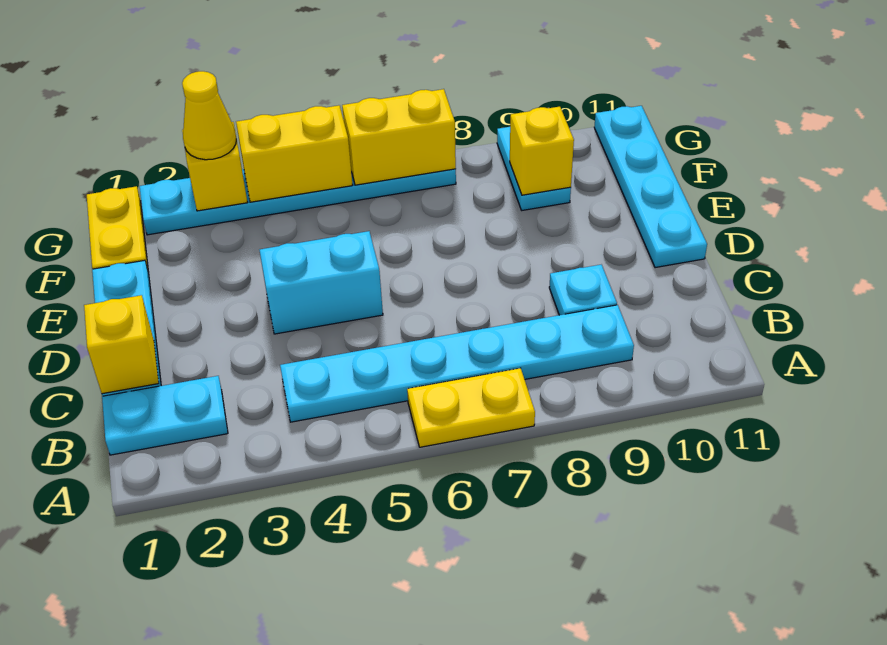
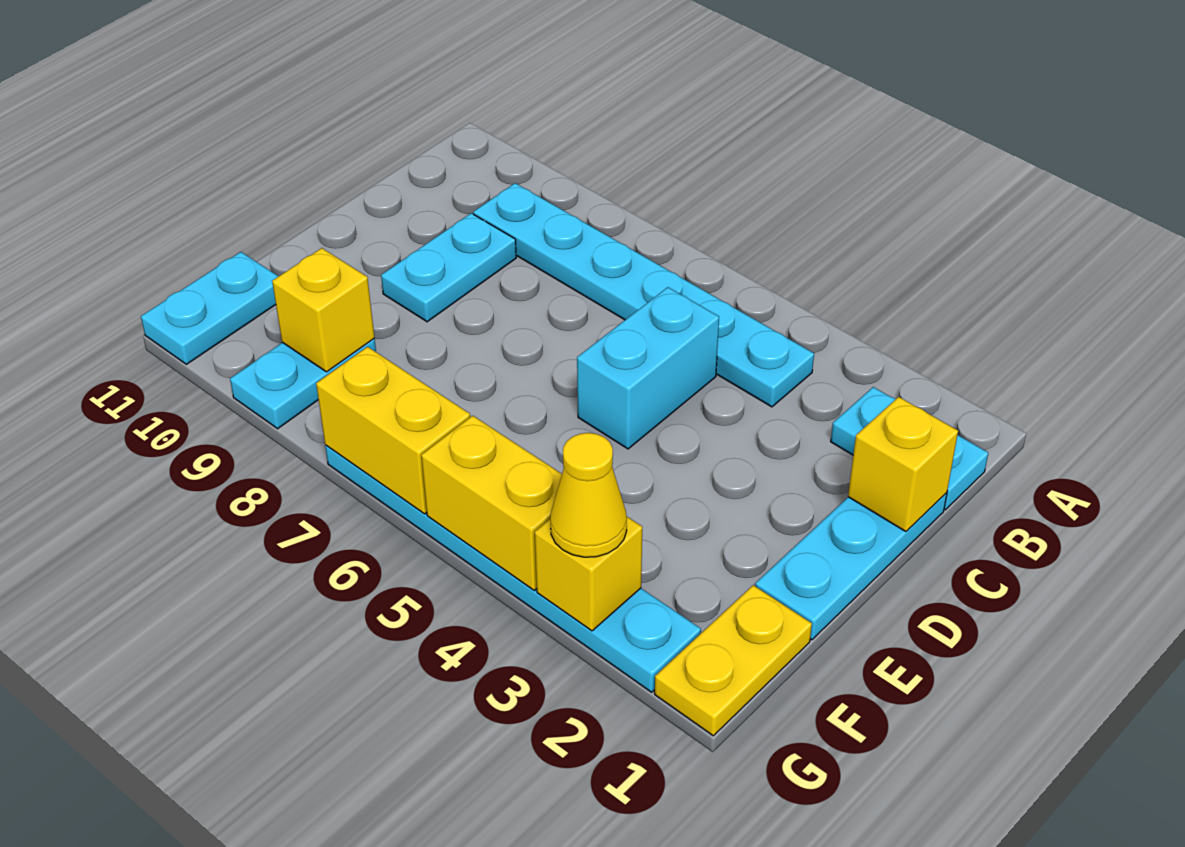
yellow 1x2 plate [407,368,535,447] -> none
cyan 1x1 plate [549,265,617,315] -> cyan 1x2 plate [381,213,516,322]
cyan 1x2 brick [260,231,383,334] -> cyan 1x2 brick turned to [577,287,719,449]
cyan 1x4 plate [594,106,707,268] -> cyan 1x2 plate [141,252,278,364]

